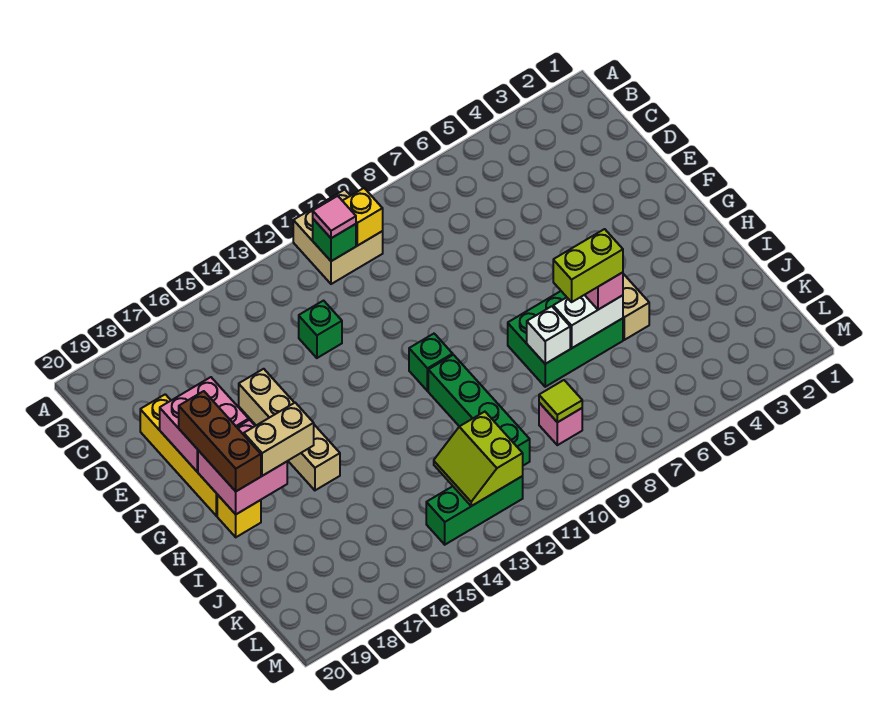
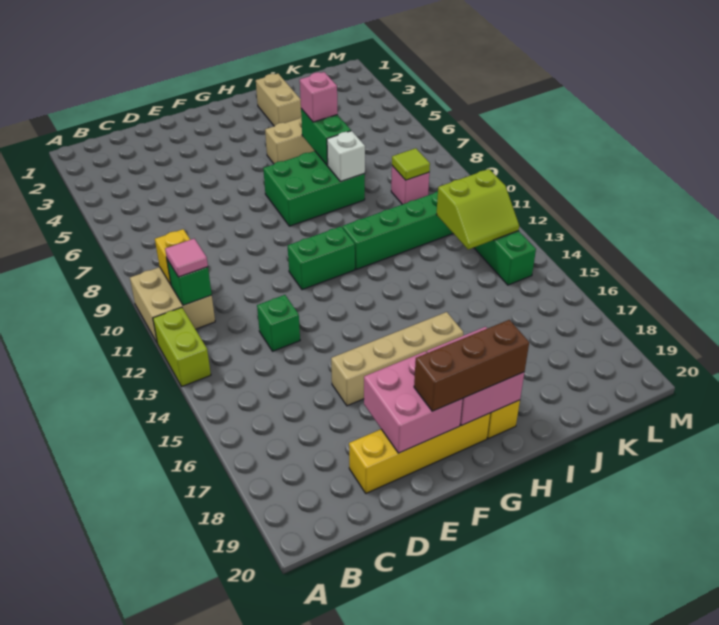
green 1x1 brick [409,334,453,391] -> green 1x2 brick [288,227,355,290]
green 2x3 brick [508,291,623,387] -> green 2x3 brick turned to [263,151,365,226]
tan 1x2 brick [244,403,314,476] -> tan 1x2 brick moved to [256,74,301,126]
white 1x2 brick [553,295,623,348] -> green 1x2 brick [301,109,351,165]
lime 1x2 brick [553,229,623,302] -> lime 1x2 brick moved to [153,307,211,386]

